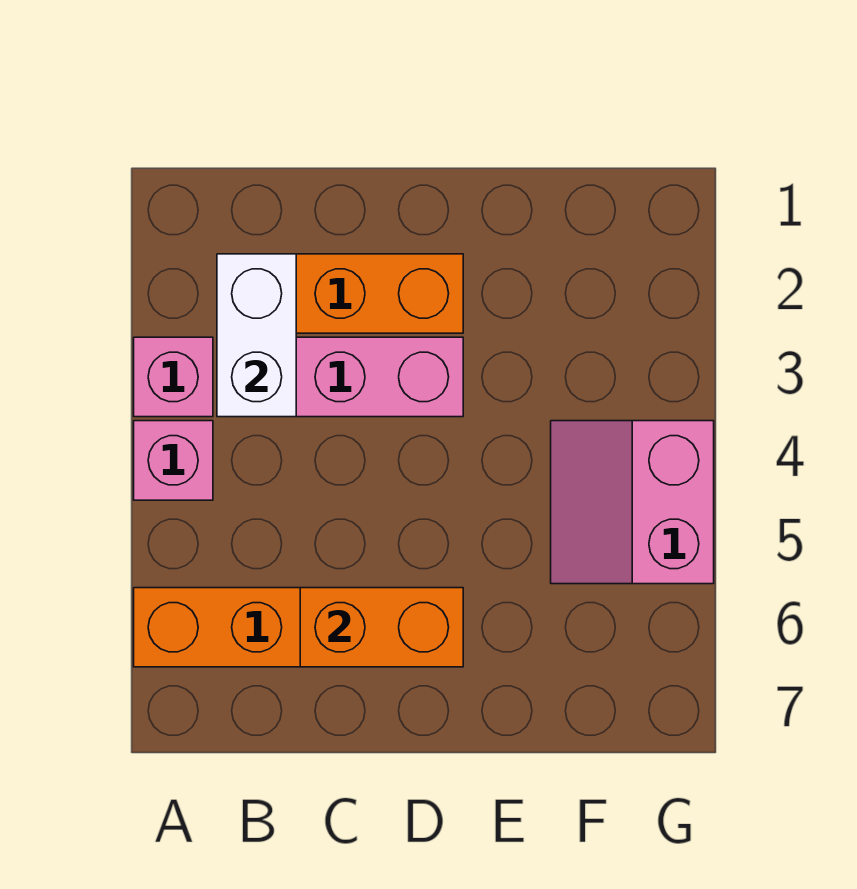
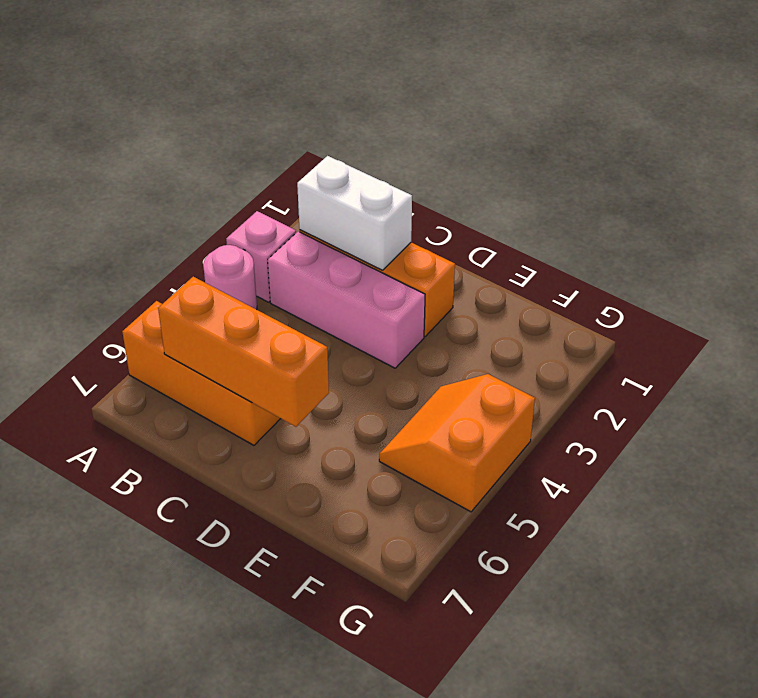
pink 1x1 brick [134,421,213,500] -> pink 1x1 round brick [203,245,257,309]
white 1x2 brick [217,254,296,417] -> white 1x2 brick turned to [297,156,412,270]
orange 1x2 brick [300,588,463,667] -> orange 1x3 brick [158,277,329,427]
pink 2x2 slope [551,421,714,584] -> orange 2x2 slope [379,374,535,512]

